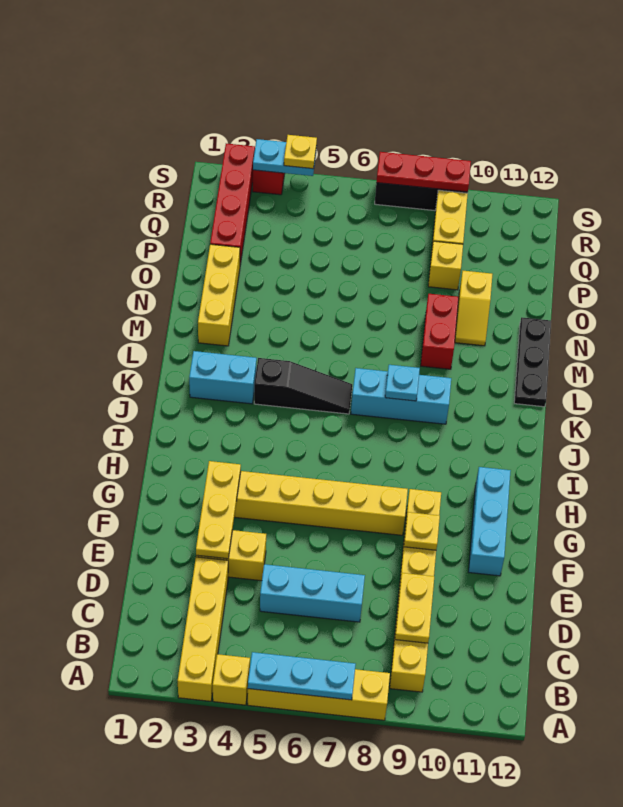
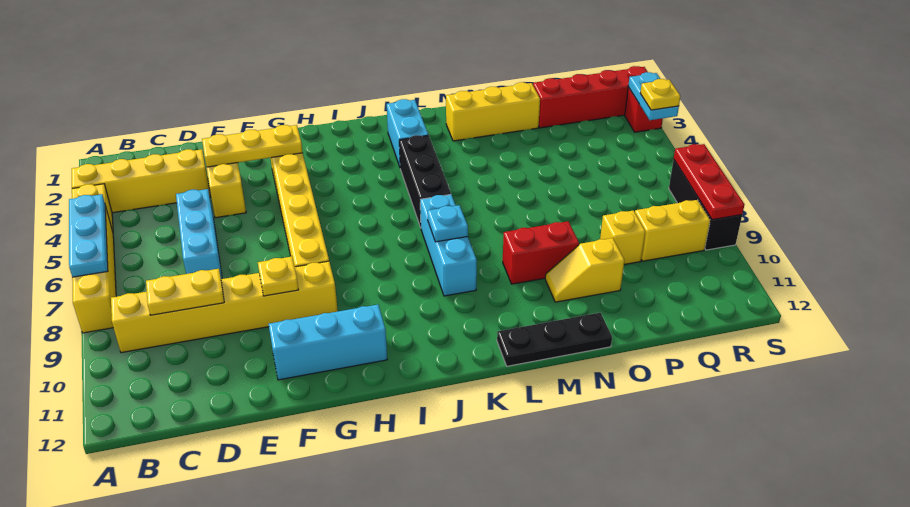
black 1x3 slope [254,358,352,414] -> black 1x3 brick [399,135,451,228]

